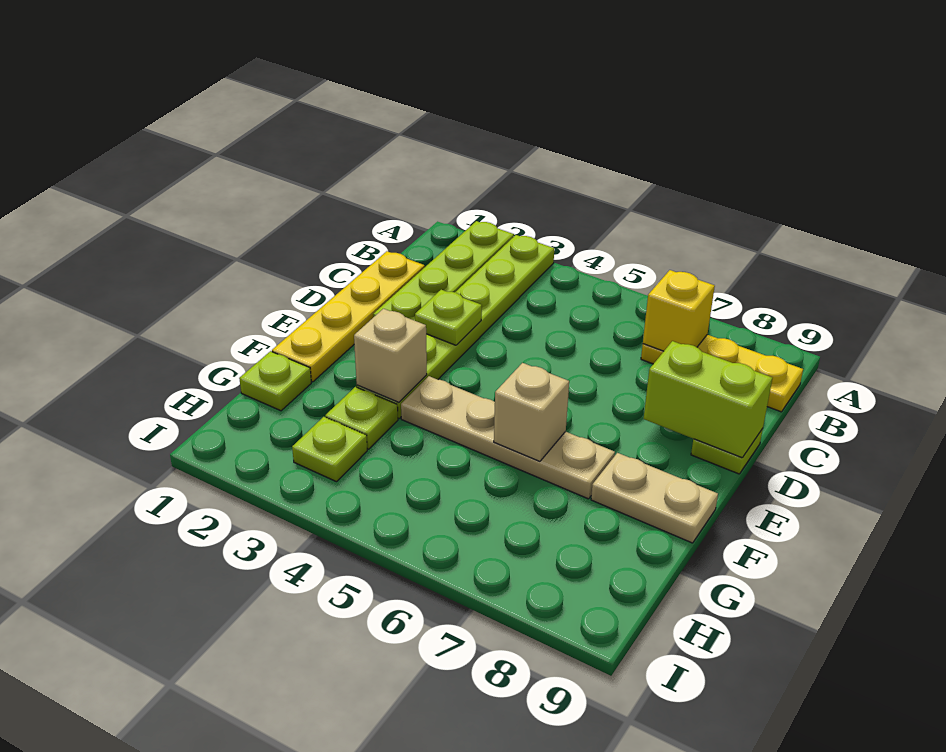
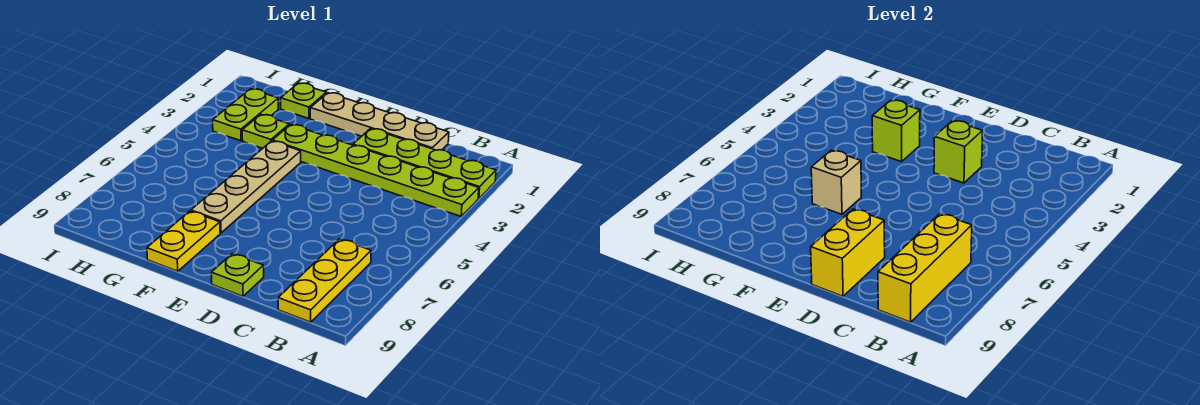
yellow 1x1 brick [643,270,715,351] -> yellow 1x3 brick [878,214,972,322]
yellow 1x4 plate [272,251,425,382] -> tan 1x4 plate [310,93,449,150]
lime 1x1 plate [415,290,482,345] -> lime 1x1 brick [934,121,983,183]
lime 1x2 brick [644,341,772,458] -> yellow 1x2 brick [811,209,885,296]
tan 1x1 brick [354,309,427,402] -> lime 1x1 brick [872,100,920,162]
tan 1x2 plate [591,453,718,543] -> yellow 1x2 plate [147,211,220,271]
lime 1x1 plate [292,417,367,482] -> lime 1x2 plate [213,89,278,141]

